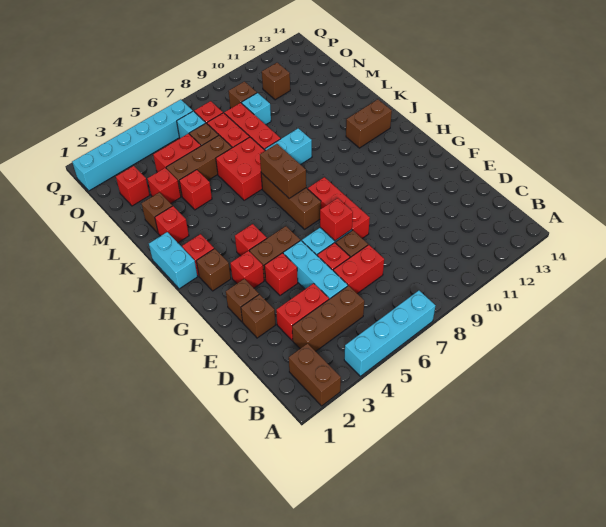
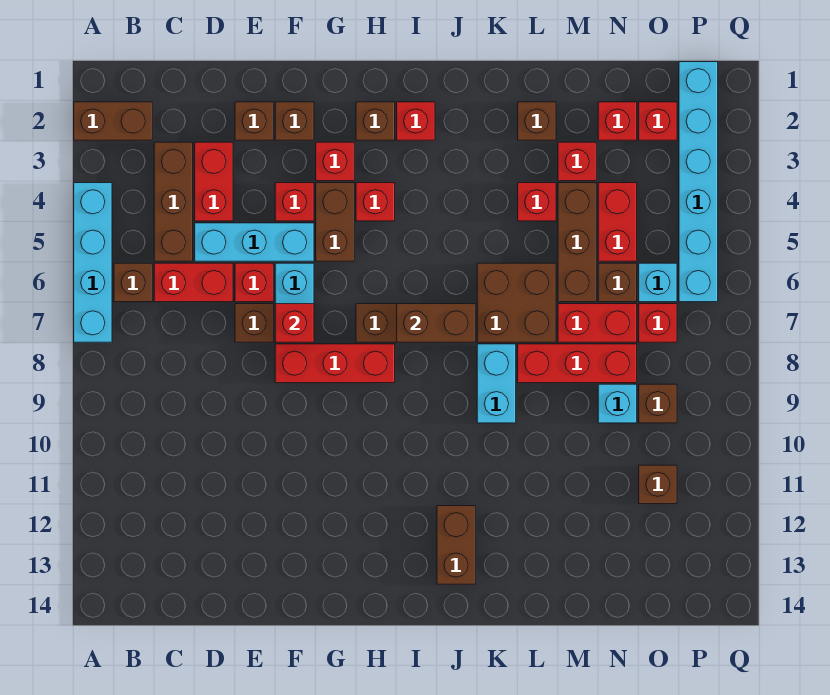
none -> brown 1x1 brick [114,263,152,302]
red 1x2 brick [333,245,384,294] -> red 1x2 brick turned to [154,263,233,302]
cyan 1x2 brick [149,232,198,289] -> none
red 1x1 brick [155,206,189,243] -> red 1x1 brick moved to [639,102,677,140]
red 2x2 brick [216,137,265,200] -> brown 2x2 brick [477,263,556,342]

